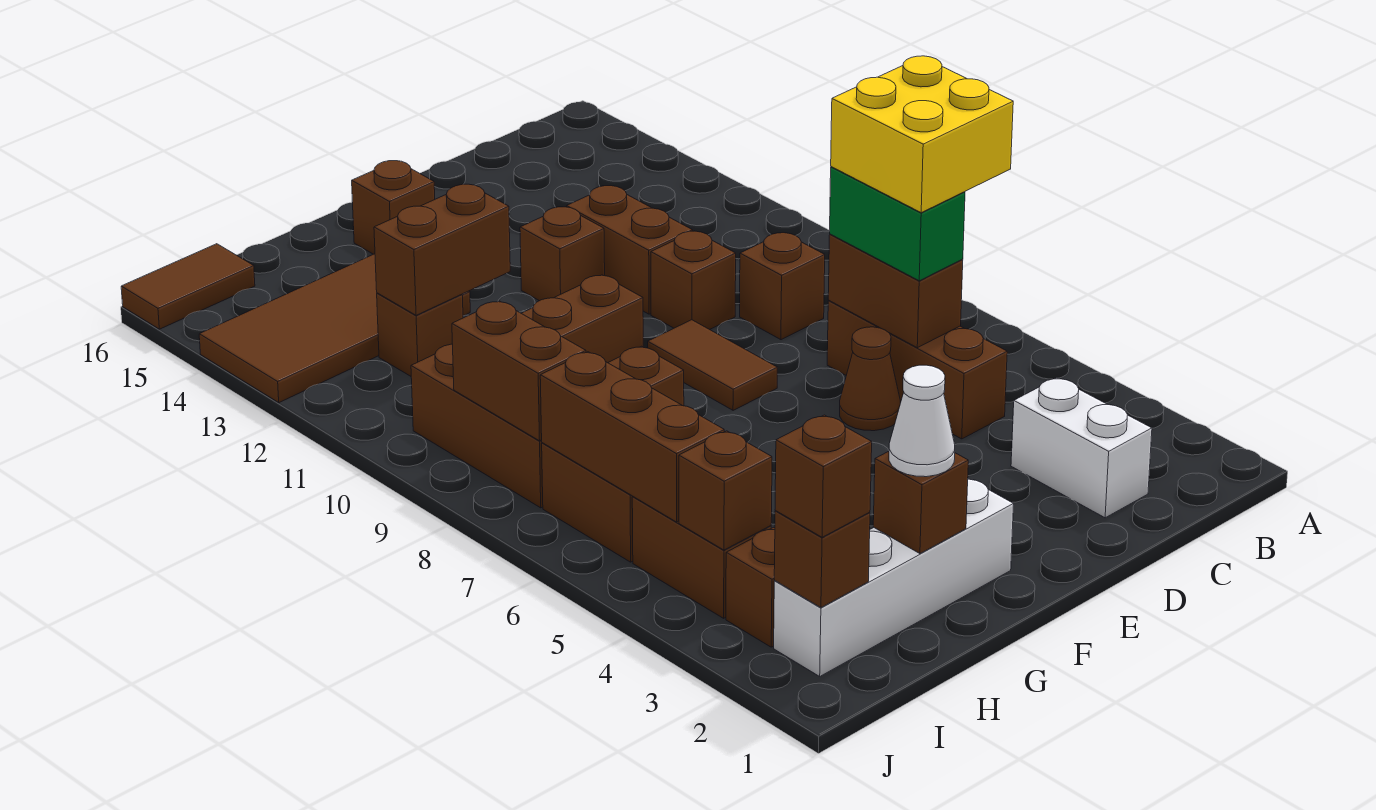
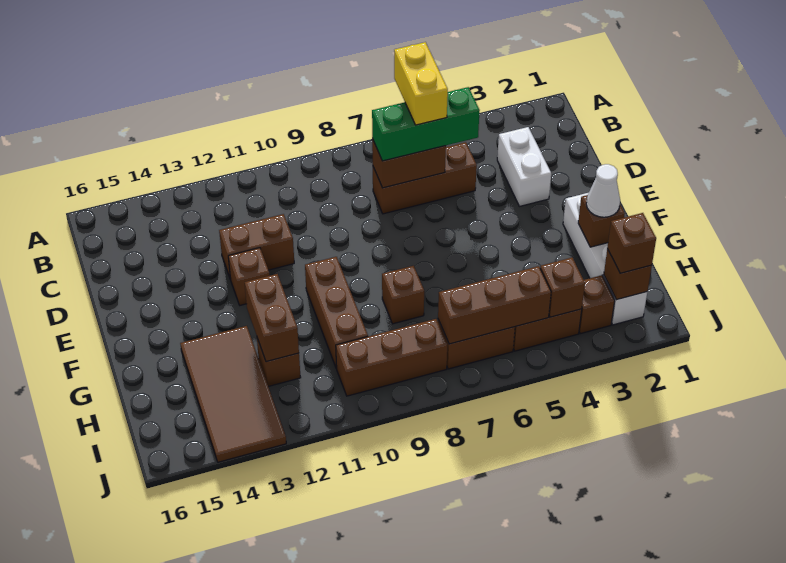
yellow 2x2 brick [831,56,1013,213] -> yellow 1x2 brick [394,42,448,125]
white 1x2 brick [1011,378,1152,518] -> white 1x2 brick turned to [497,127,551,206]
green 1x2 brick [830,167,965,281] -> green 1x3 brick [372,87,480,161]
brown 1x1 brick [740,233,825,340] -> none
brown 1x1 cone [840,327,900,431] -> none
brown 1x1 brick [651,231,736,330] -> none
brown 1x2 tile [648,320,777,410] -> none
brown 1x1 brick [352,161,435,254] -> none
brown 1x2 brick [452,301,586,441] -> none
brown 1x2 tile [121,244,255,329] -> none

